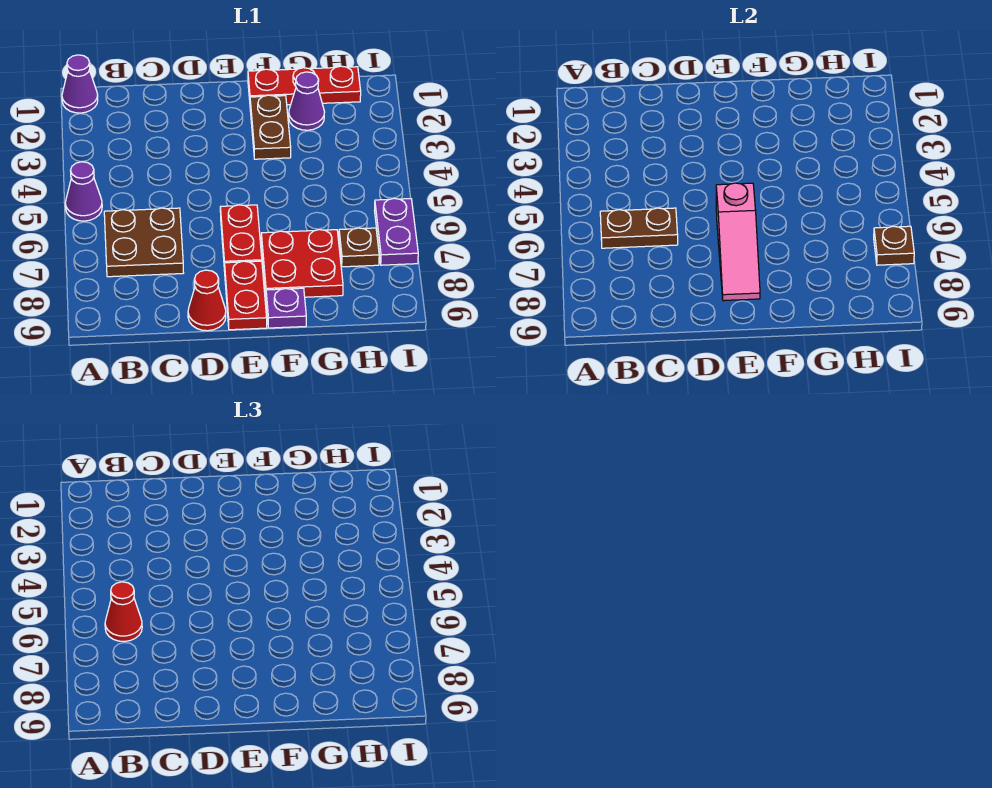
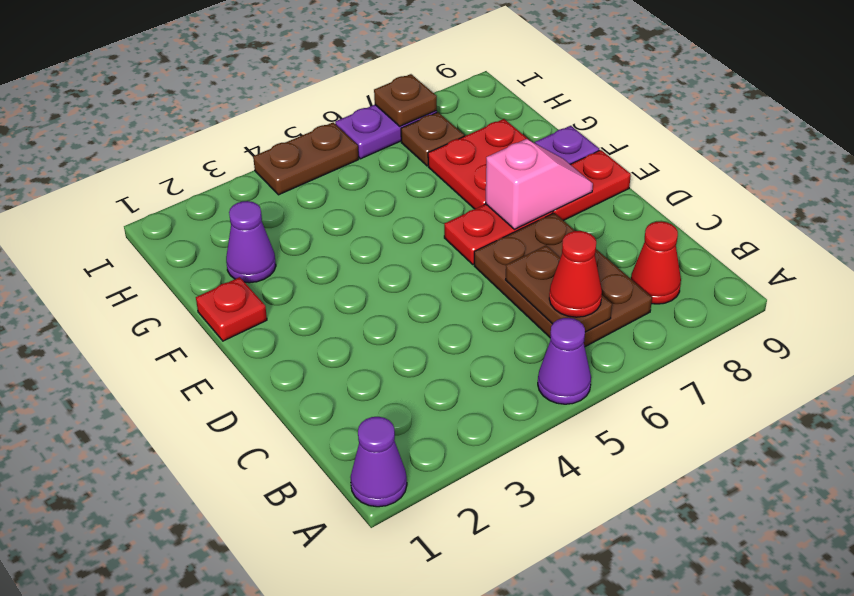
brown 2x2 plate [104,208,183,277] -> brown 2x3 plate [474,213,652,347]
red 1x1 cone [188,270,226,331] -> red 1x1 cone moved to [631,221,681,304]
pink 1x3 slope [716,183,760,301] -> pink 1x2 slope [486,139,593,229]
red 1x3 plate [248,66,361,105] -> red 1x1 plate [196,277,267,341]
brown 1x2 plate [250,95,291,159] -> brown 1x2 plate moved to [253,122,359,195]

